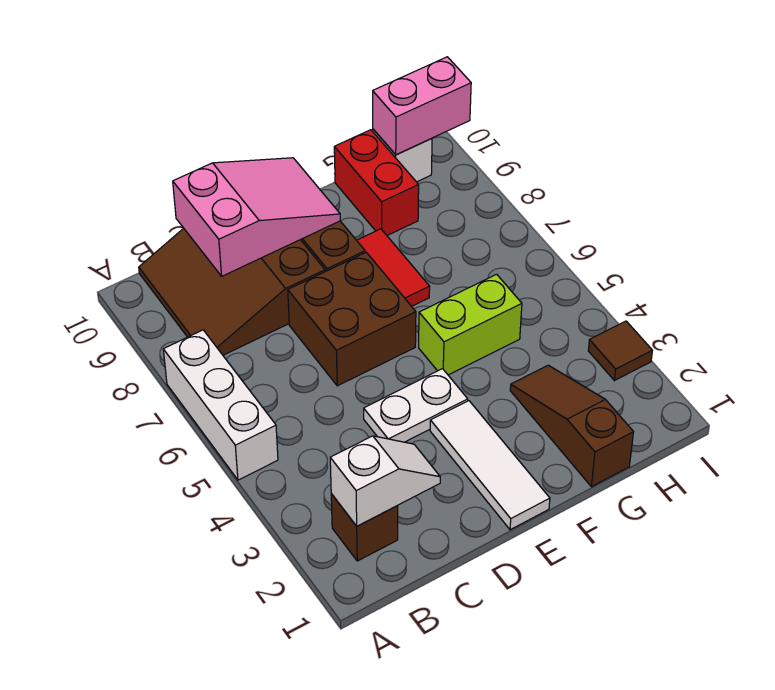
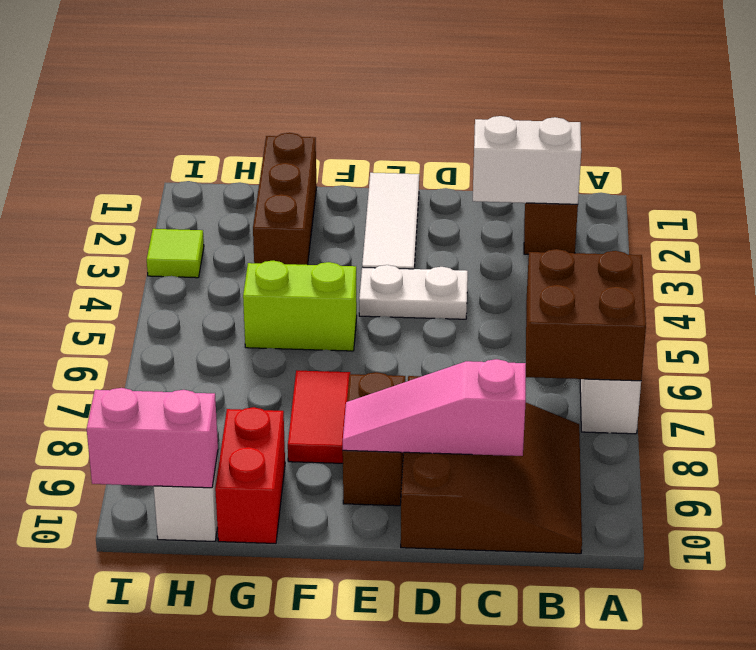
white 1x2 slope [330,436,440,526] -> white 1x2 brick [473,116,581,204]
pink 2x3 slope [173,158,340,276] -> pink 1x3 slope [343,359,526,456]
brown 2x2 brick [288,252,416,386] -> brown 2x2 brick moved to [526,249,646,381]
brown 1x3 slope [510,365,633,487] -> brown 1x3 brick [253,133,317,265]
brown 1x1 tile [588,321,652,381] -> lime 1x1 tile [147,229,204,278]

